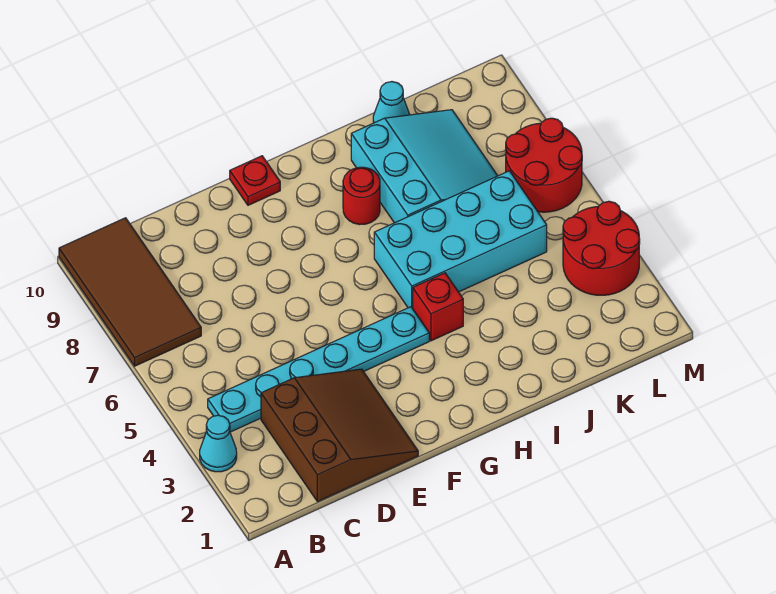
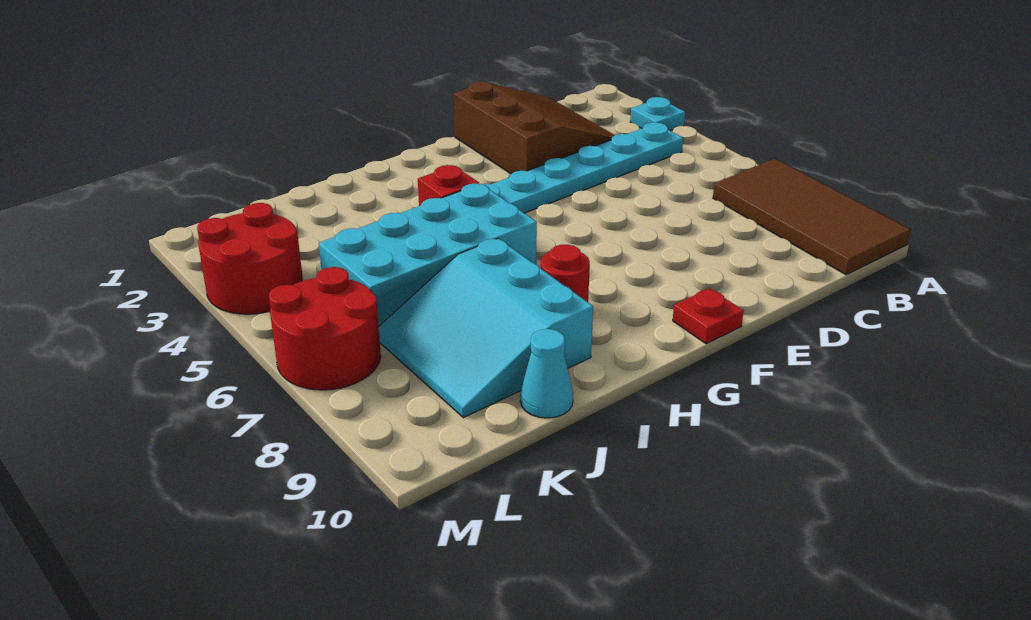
cyan 1x1 cone [200,415,237,472] -> cyan 1x1 plate [630,97,685,131]
brown 3x3 slope [261,369,418,502] -> brown 3x3 slope turned to [453,81,615,174]

